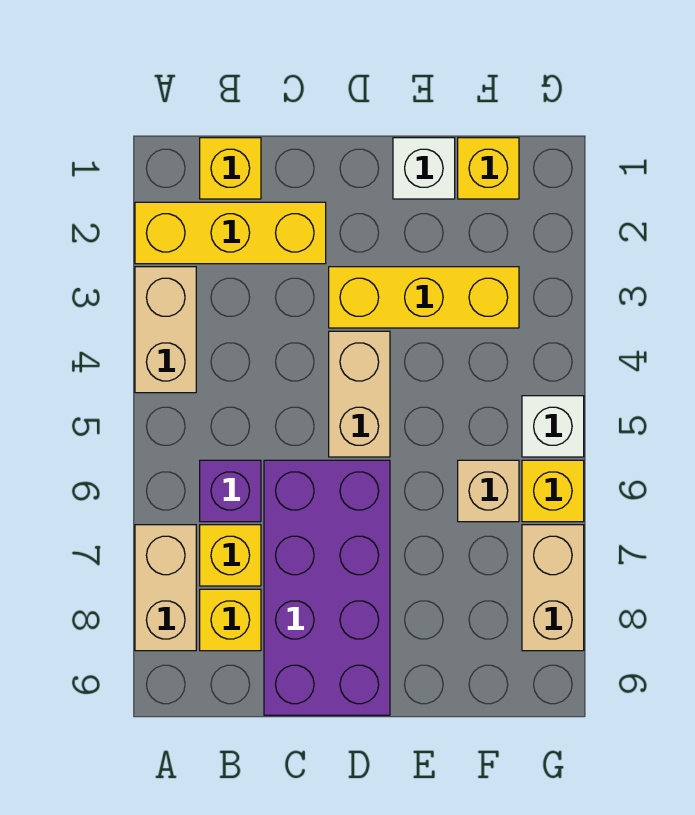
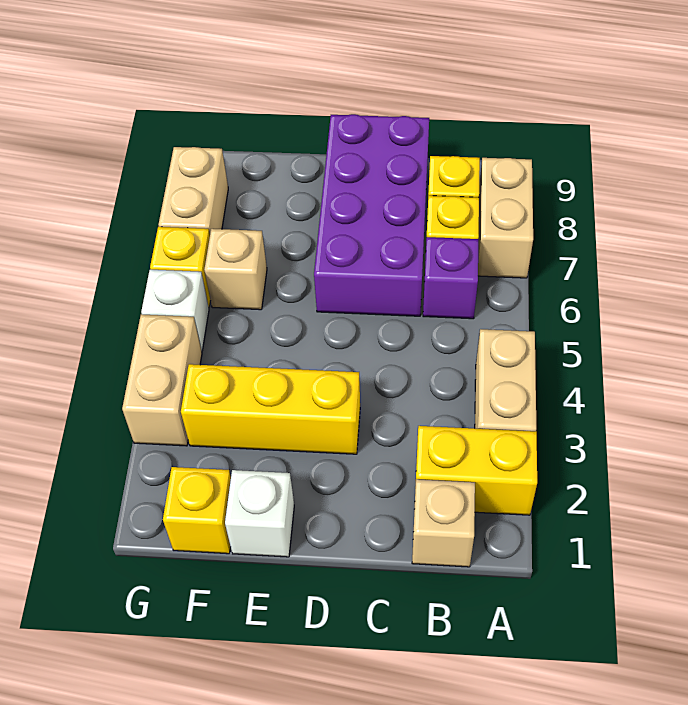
yellow 1x3 brick [135,202,326,264] -> yellow 1x2 brick [415,426,537,515]
yellow 1x1 brick [200,138,261,199] -> tan 1x1 brick [412,479,475,567]
tan 1x2 brick [329,331,390,457] -> tan 1x2 brick moved to [122,314,202,446]

